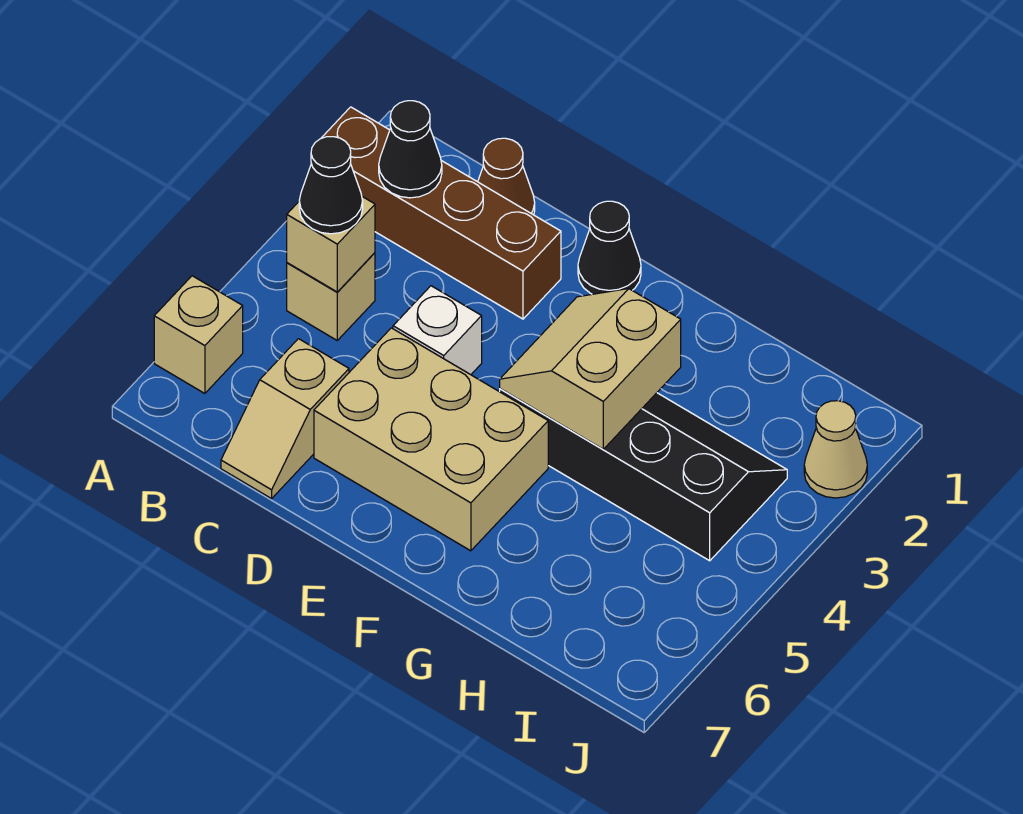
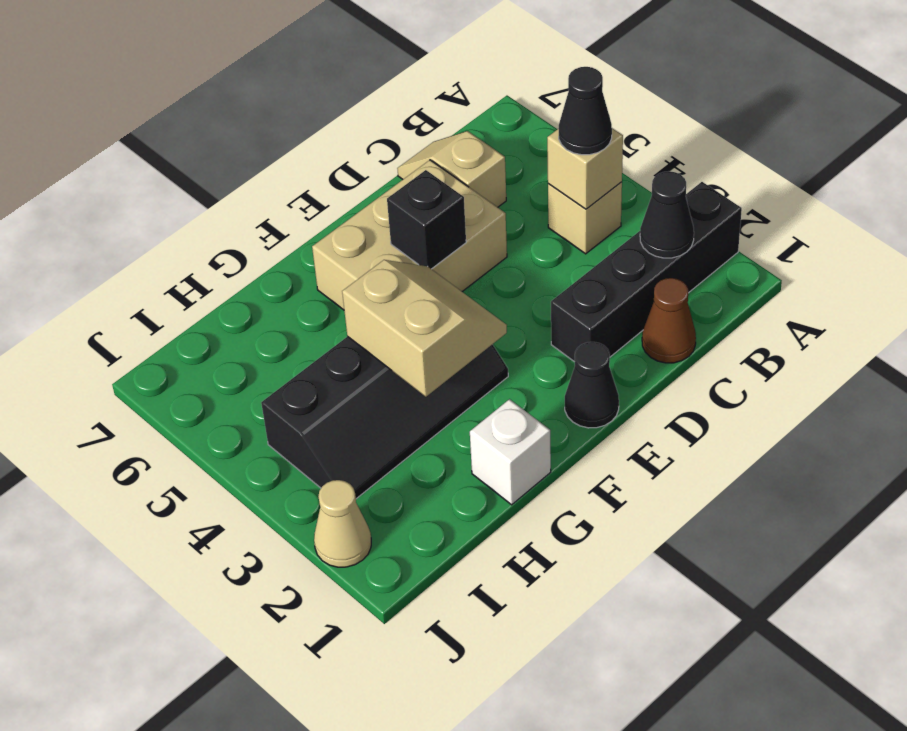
brown 1x4 brick [322,107,561,319] -> black 1x4 brick [551,182,742,362]
tan 1x1 brick [154,276,243,393] -> none
white 1x1 brick [393,286,482,375] -> white 1x1 brick moved to [470,399,551,505]
none -> black 1x1 brick [387,170,466,269]

